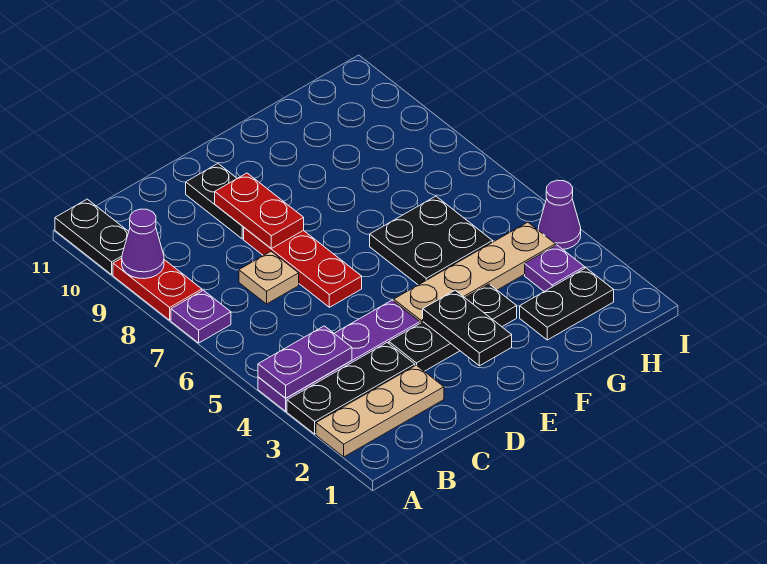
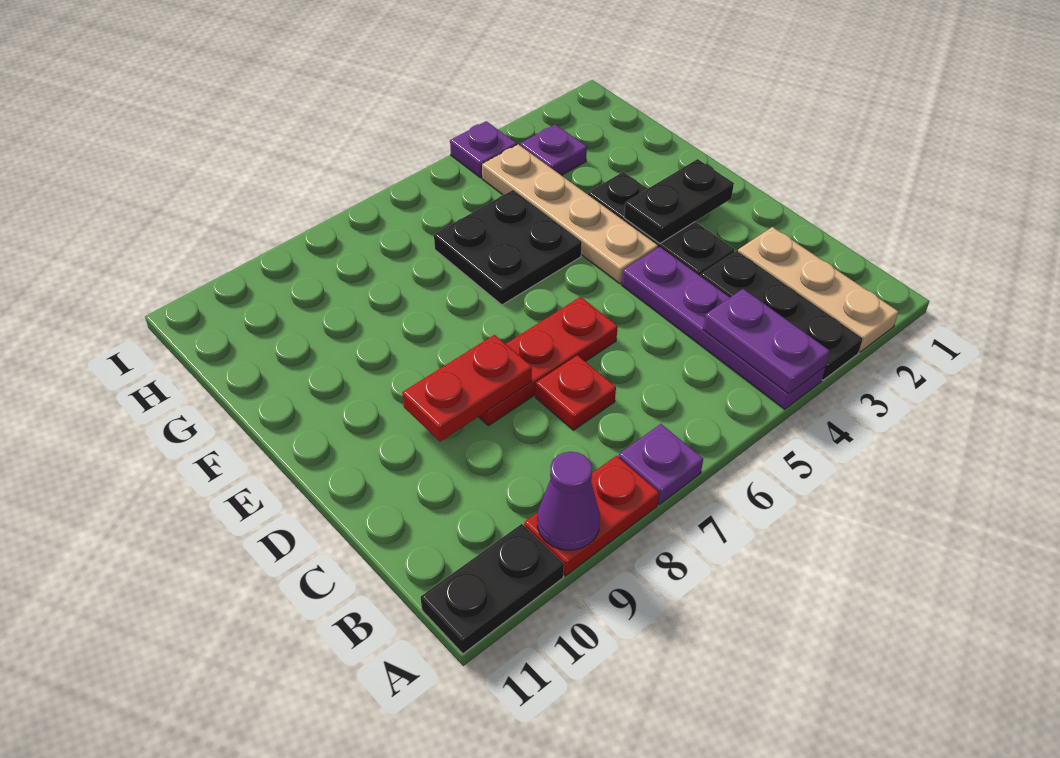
tan 1x1 plate [239,251,299,304] -> red 1x1 plate [535,355,616,430]
black 1x2 plate [186,164,244,239] -> none
black 1x2 plate [520,268,614,340] -> none
purple 1x1 cone [538,180,581,249] -> purple 1x1 plate [450,121,517,178]

